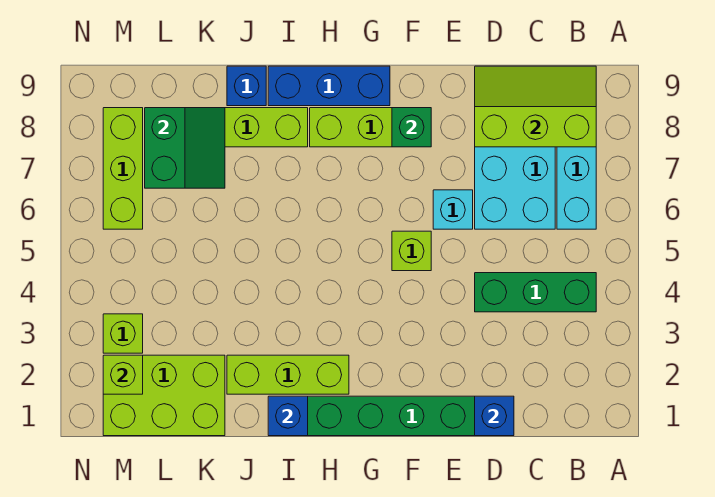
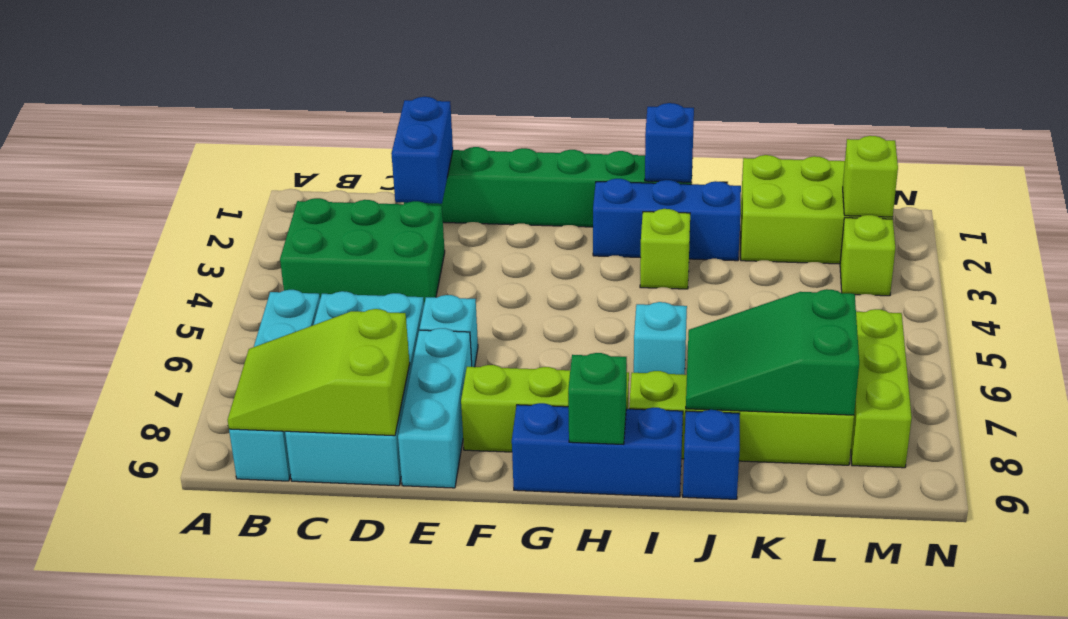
green 1x3 brick [475,273,596,312] -> green 2x3 brick [280,198,445,304]
lime 2x3 slope [475,66,596,147] -> lime 2x3 slope turned to [228,309,410,436]
blue 1x1 brick [475,396,514,436] -> blue 1x2 brick [391,97,453,204]
none -> cyan 1x3 brick [398,328,472,488]
lime 1x1 brick [392,231,431,271] -> lime 1x1 brick moved to [640,209,690,289]
green 1x1 brick [392,108,431,147] -> green 1x1 brick moved to [568,353,627,444]
lime 1x3 brick [227,355,349,394] -> blue 1x3 brick [593,179,741,261]
none -> cyan 1x1 brick [634,302,687,375]
green 2x2 slope [145,108,225,188] -> green 2x3 slope [686,289,859,415]

